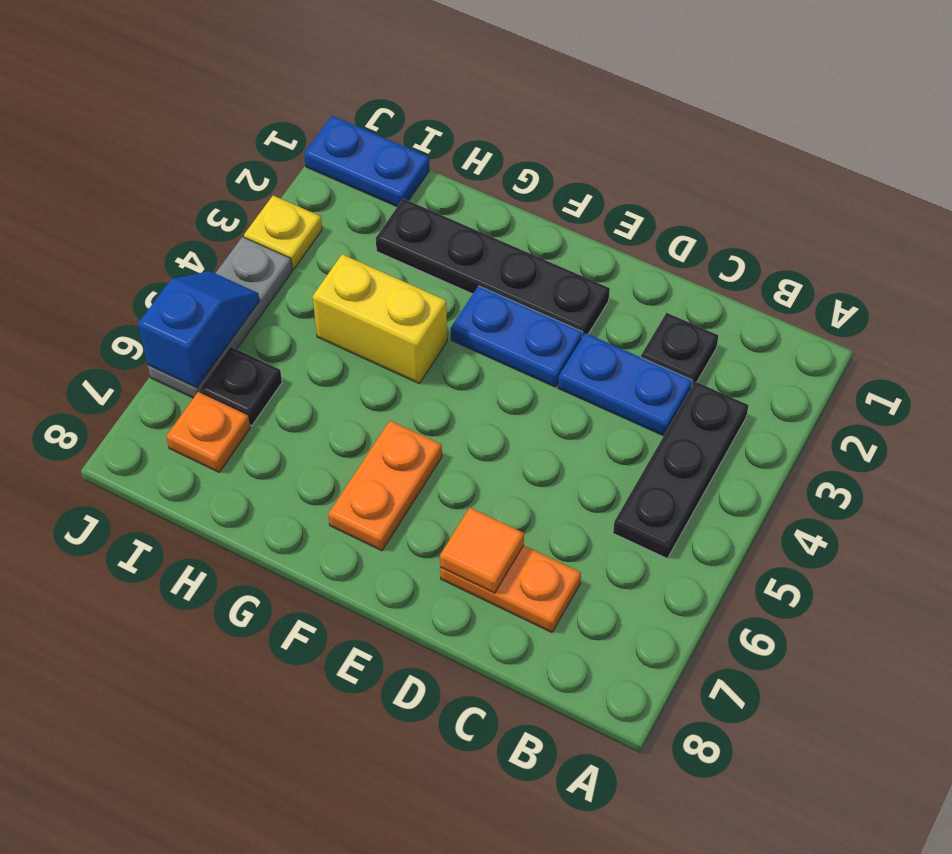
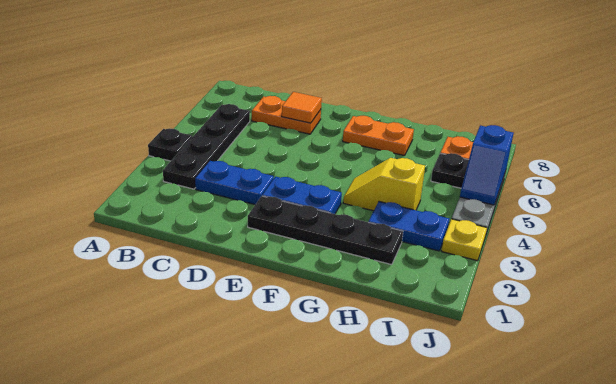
black 1x3 plate [613,382,749,558] -> black 1x4 plate [163,104,250,189]
black 1x1 plate [641,313,719,386] -> black 1x1 plate moved to [148,129,192,161]
orange 1x2 plate [328,421,442,551] -> orange 1x2 plate turned to [343,116,414,156]
yellow 1x2 brick [313,254,447,383] -> yellow 1x2 slope [343,158,425,211]
blue 1x2 plate [304,116,429,207] -> blue 1x2 plate moved to [368,202,449,251]

